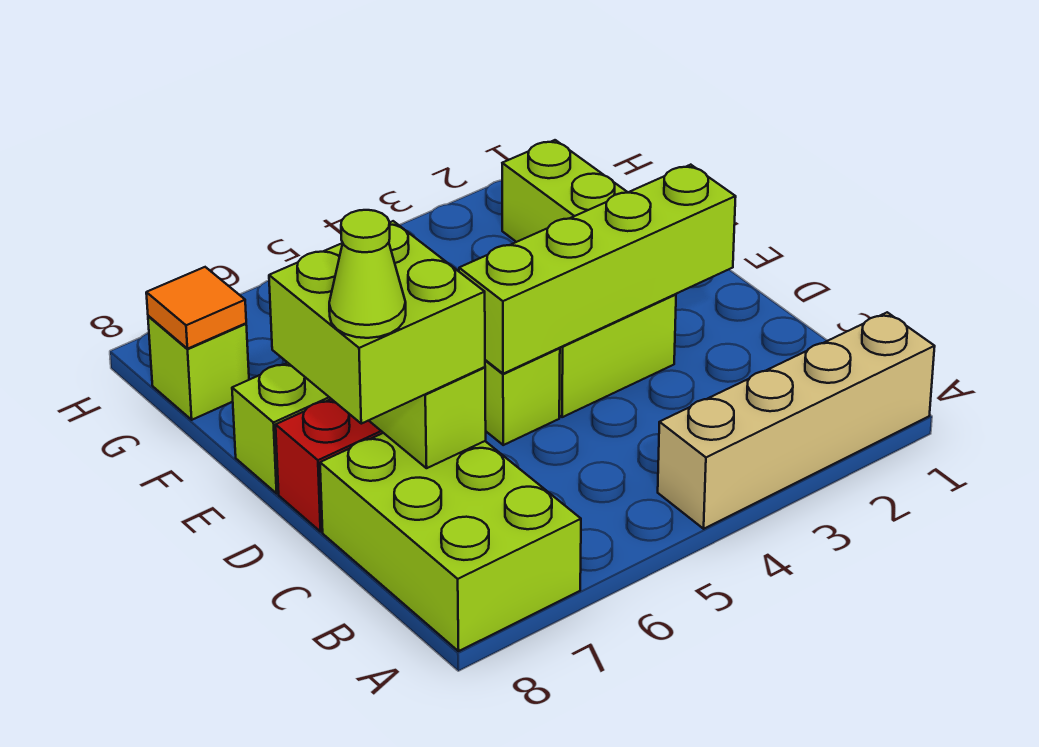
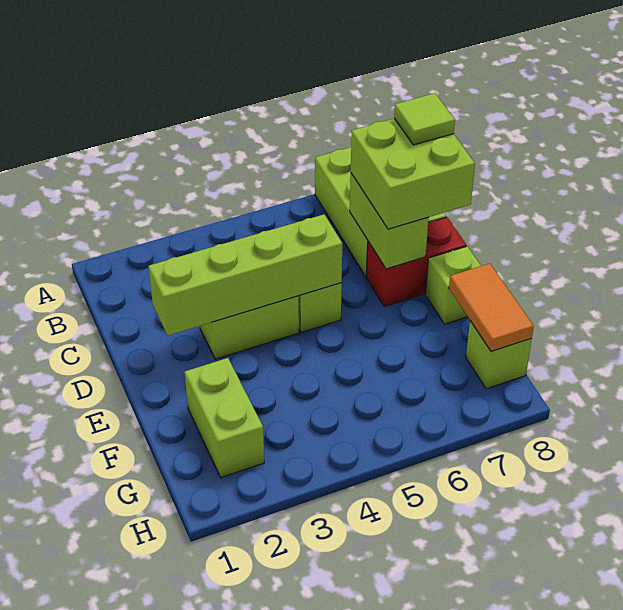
tan 1x4 brick [658,312,935,529] -> none
lime 1x1 cone [329,210,406,338] -> lime 1x1 tile [394,93,455,145]
orange 1x1 tile [146,267,246,349] -> orange 1x2 tile [449,263,534,352]

